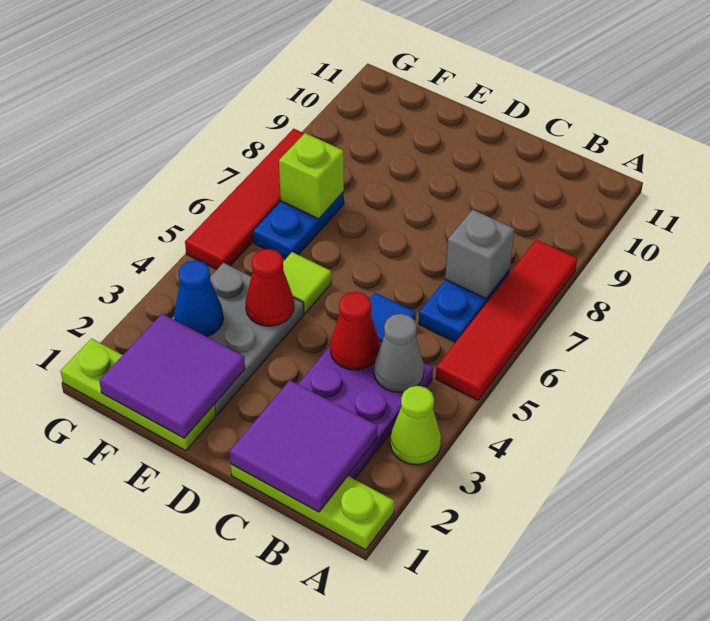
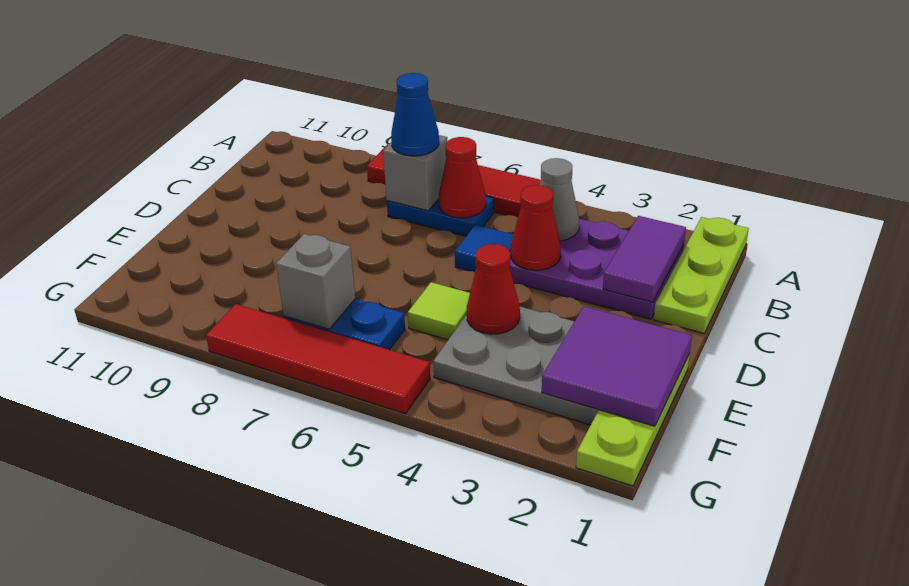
lime 1x1 cone [390,386,441,465] -> none
purple 2x2 tile [229,380,378,512] -> purple 1x2 tile [603,216,686,302]
none -> red 1x1 cone [439,137,486,218]
blue 1x1 cone [174,260,223,337] -> blue 1x1 cone moved to [391,73,439,156]
lime 1x1 brick [279,133,344,219] -> grey 1x1 brick [276,234,355,329]

